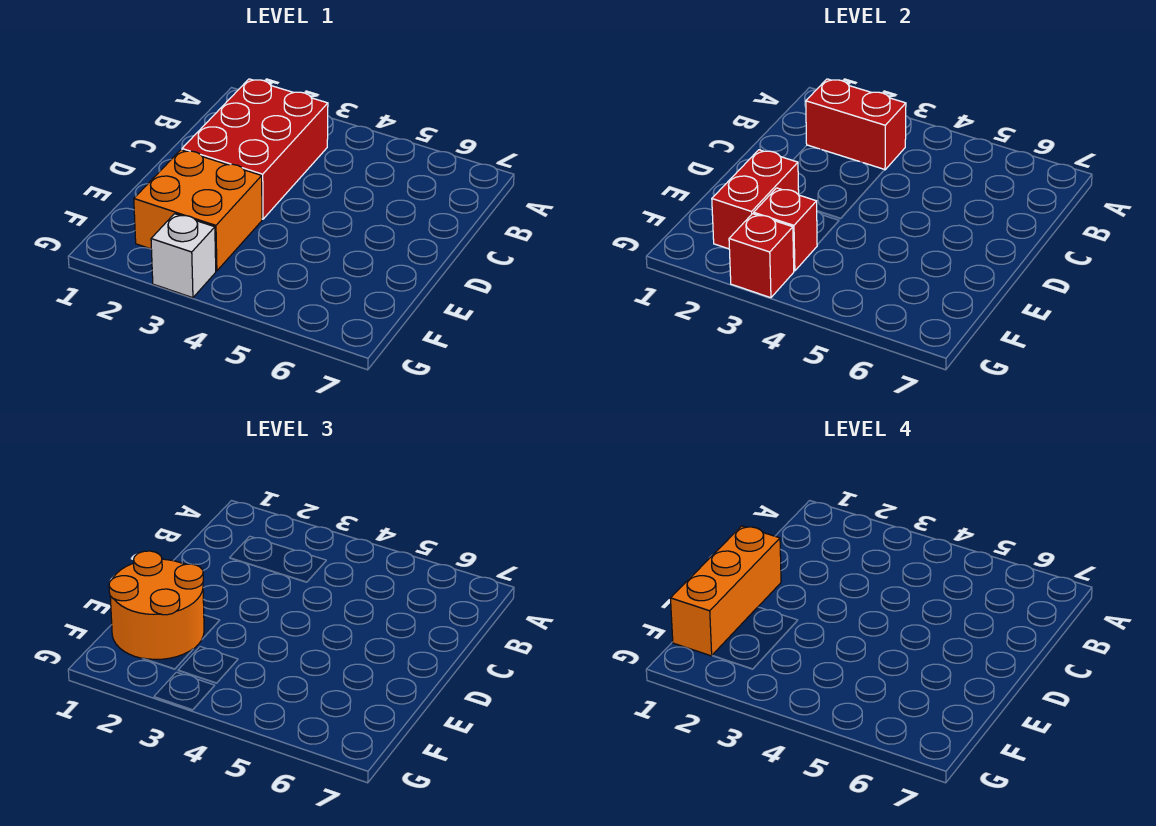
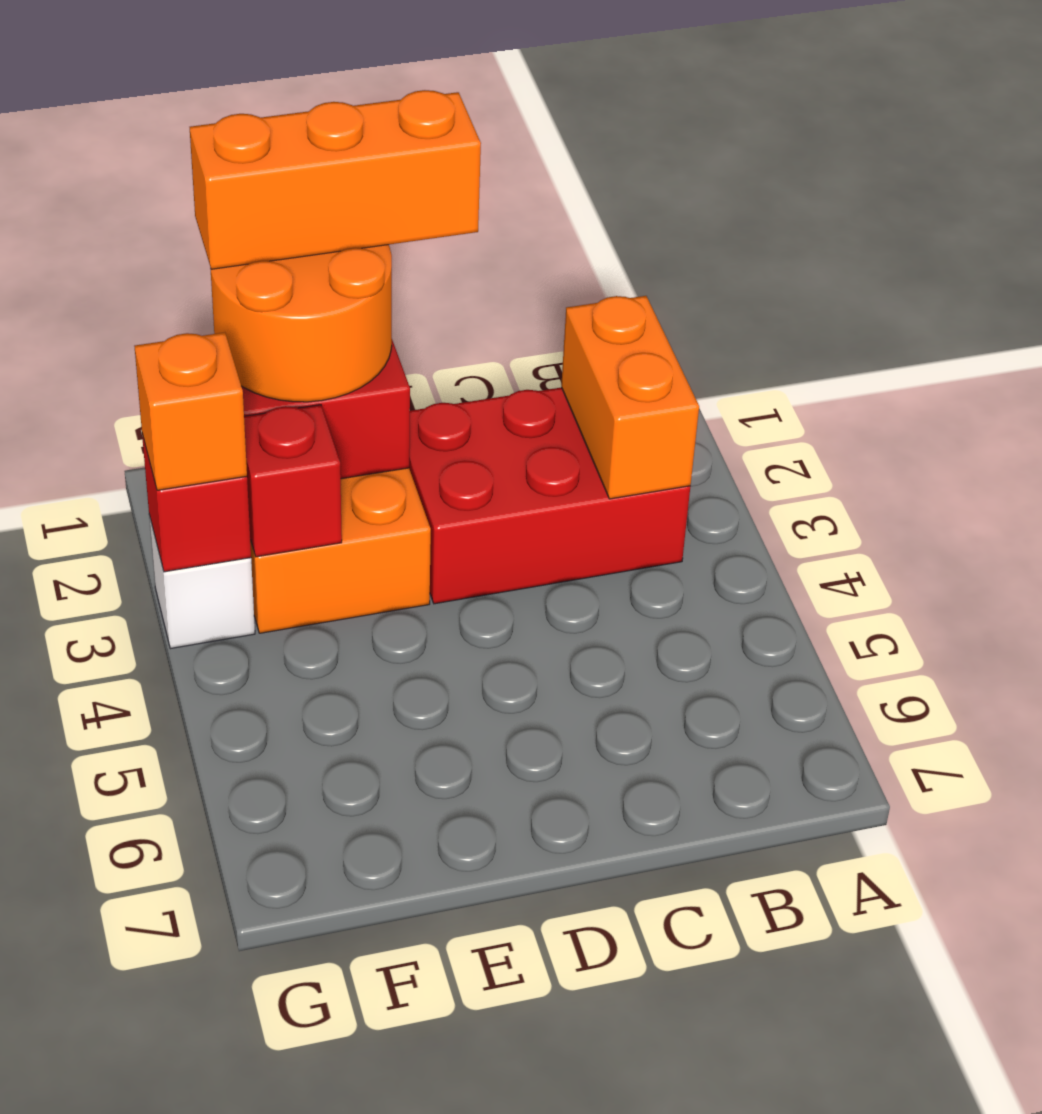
red 1x2 brick [806,79,906,170] -> orange 1x2 brick [561,296,699,499]
none -> orange 1x1 brick [135,332,247,490]

